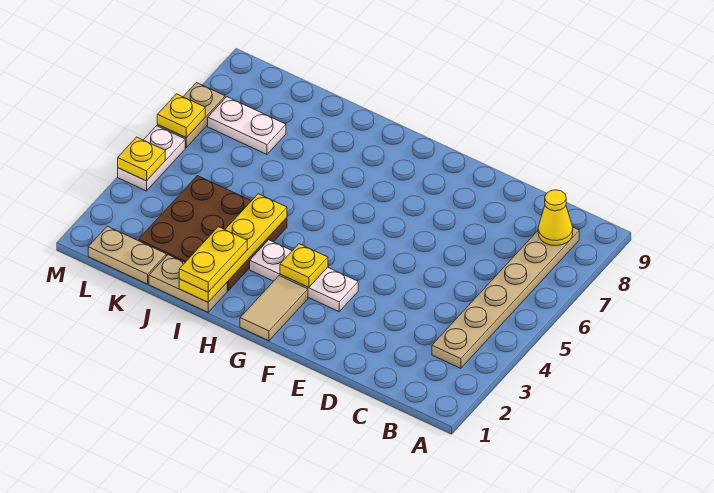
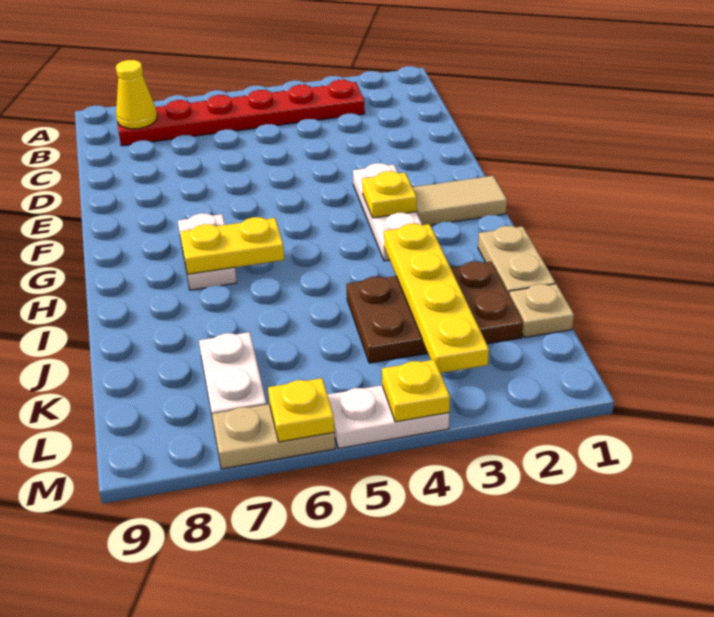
tan 1x6 plate [432,227,579,368] -> red 1x6 plate [117,80,365,146]
none -> white 1x2 plate [178,213,237,290]
yellow 1x4 plate [179,194,287,302] -> yellow 1x4 plate turned to [384,223,489,373]
yellow 1x2 plate [179,227,247,292] -> yellow 1x2 plate moved to [180,217,284,274]
brown 3x3 plate [139,176,287,291] -> brown 2x3 plate [346,262,523,363]
tan 1x2 plate [88,226,166,284] -> tan 1x1 plate [509,284,574,338]

